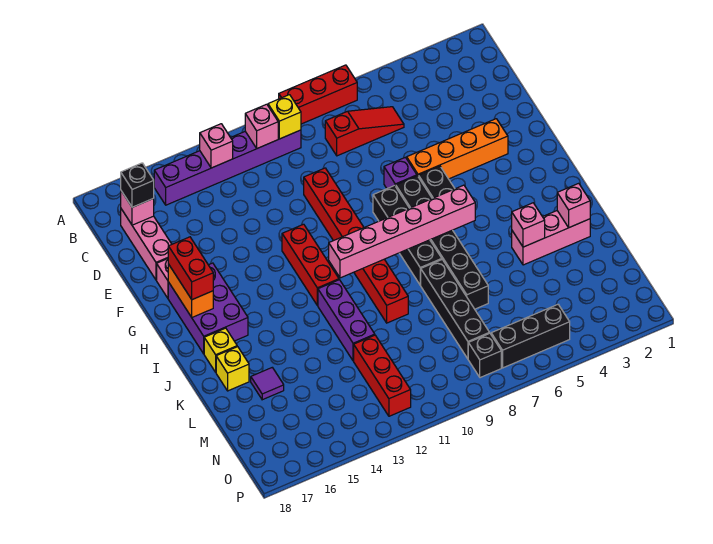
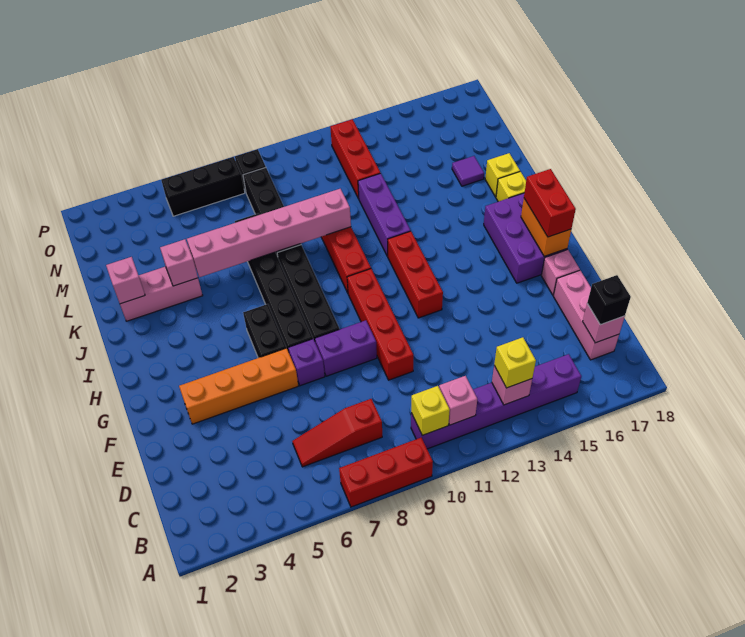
none -> yellow 1x1 brick [494,337,536,388]
none -> purple 1x2 brick [315,320,377,376]
pink 1x6 brick [329,185,475,278] -> pink 1x6 brick moved to [187,189,351,277]

